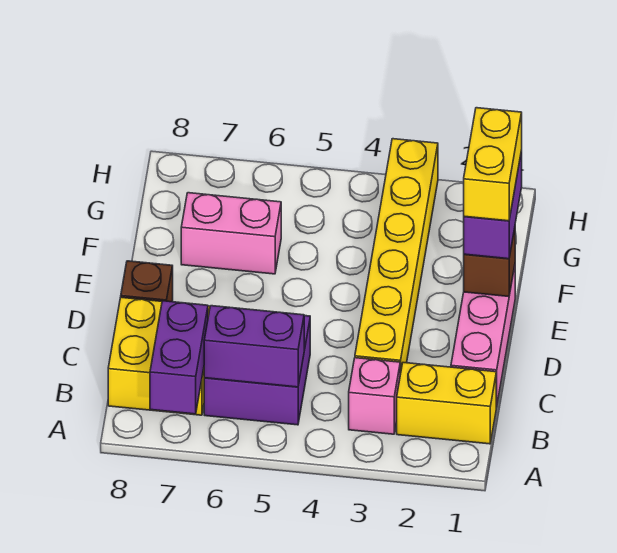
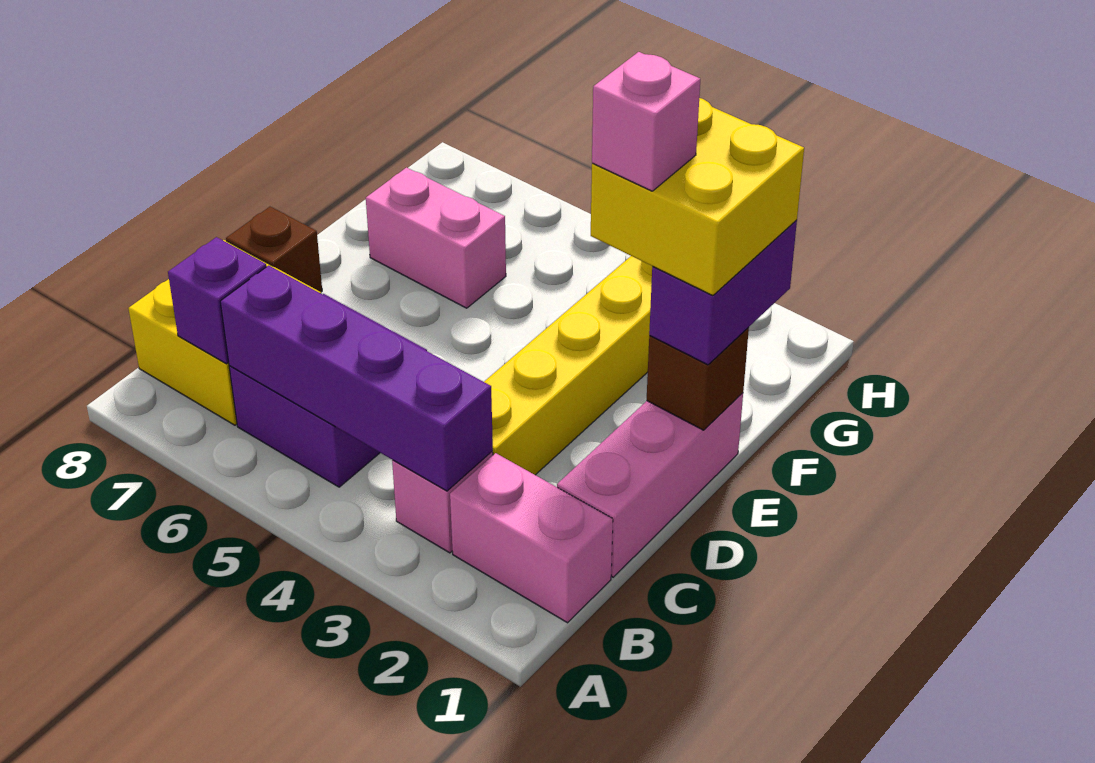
purple 1x2 brick [150,301,208,414] -> purple 1x1 brick [168,237,266,364]
yellow 1x2 brick [397,363,496,444] -> pink 1x2 brick [450,453,613,623]
purple 1x2 brick [204,306,304,387] -> purple 1x4 brick [220,265,493,491]
yellow 1x2 brick [464,108,522,221] -> yellow 2x2 brick [591,98,804,296]
none -> pink 1x1 brick [592,52,700,191]

